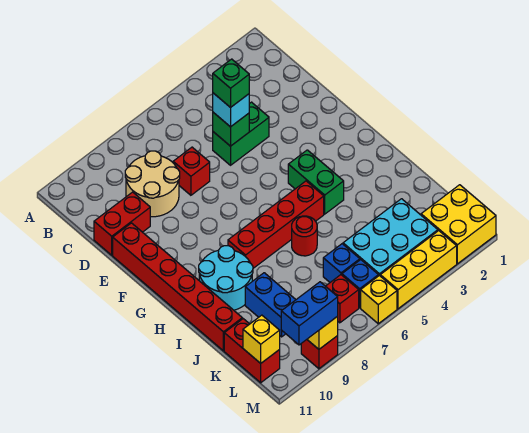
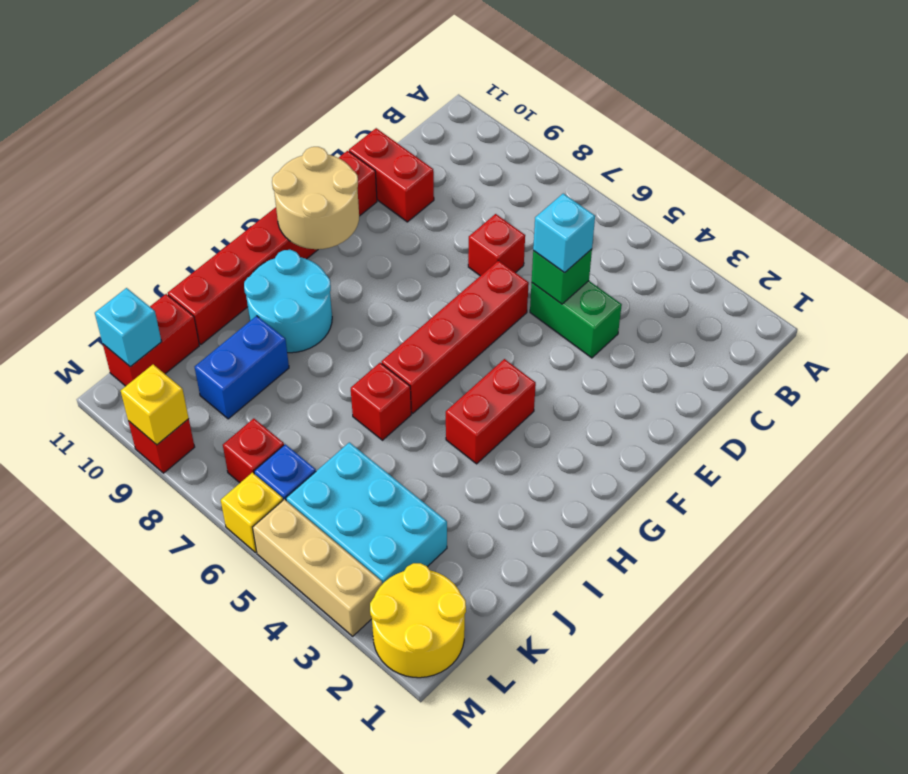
tan 2x2 round brick [125,151,180,217] -> tan 2x2 round brick moved to [272,147,359,249]
green 1x1 brick [213,59,249,108] -> none
green 1x2 brick [288,150,344,214] -> red 1x2 brick [446,359,536,464]
red 1x4 brick [228,181,324,268] -> red 1x4 brick turned to [382,260,529,413]
red 1x1 round brick [292,216,317,256] -> red 1x1 brick [351,363,411,440]
blue 1x1 brick [323,244,360,282] -> none
yellow 2x2 brick [421,185,496,264] -> yellow 2x2 round brick [370,563,466,678]
yellow 1x1 brick [243,315,280,363] -> cyan 1x1 brick [95,288,162,366]
yellow 1x3 brick [380,231,457,309] -> tan 1x3 brick [253,499,382,636]
blue 1x2 brick [281,282,338,345] -> none

